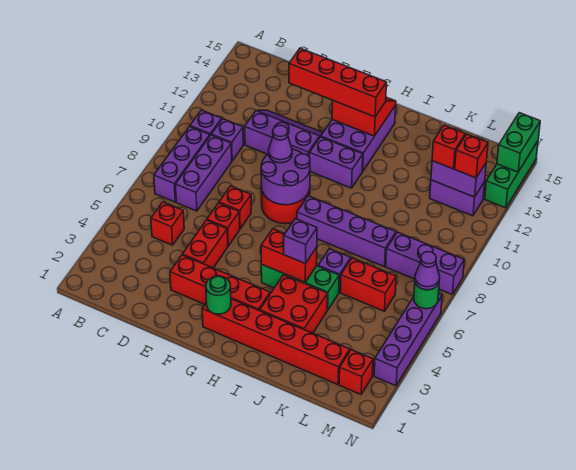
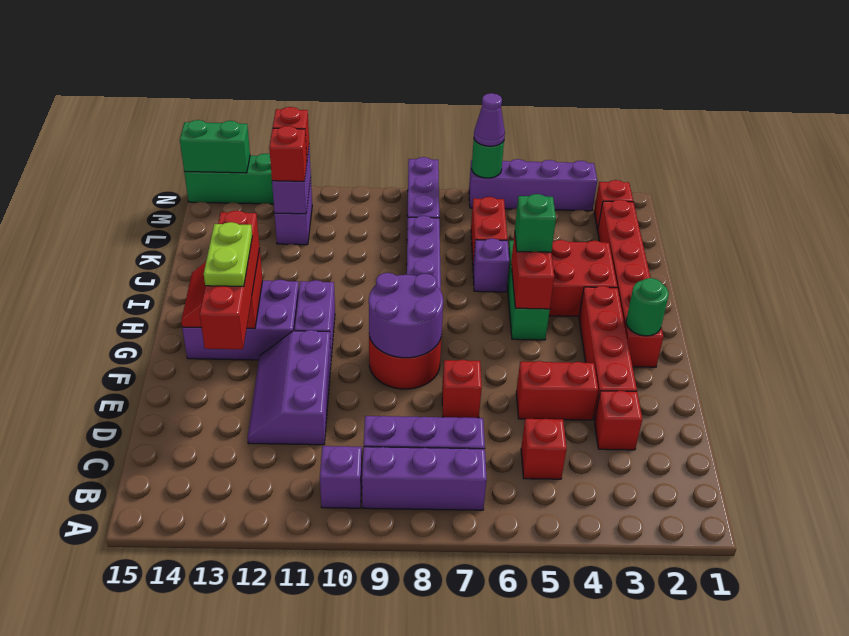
purple 1x1 brick [211,119,243,161] -> none
red 1x1 brick [207,203,240,246] -> red 1x1 brick moved to [594,391,642,450]
purple 1x1 cone [269,125,292,163] -> none
none -> lime 1x2 plate [204,222,252,286]
purple 1x1 brick [284,219,317,264] -> green 1x1 brick [515,194,556,252]

